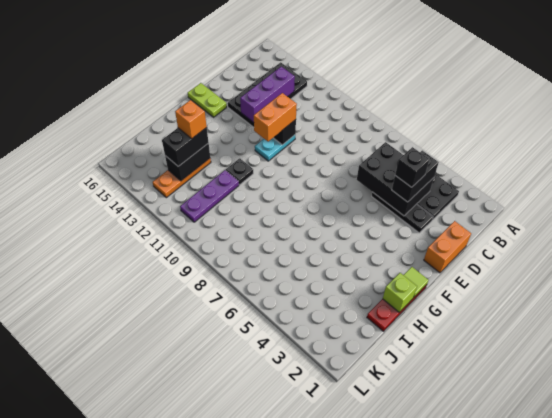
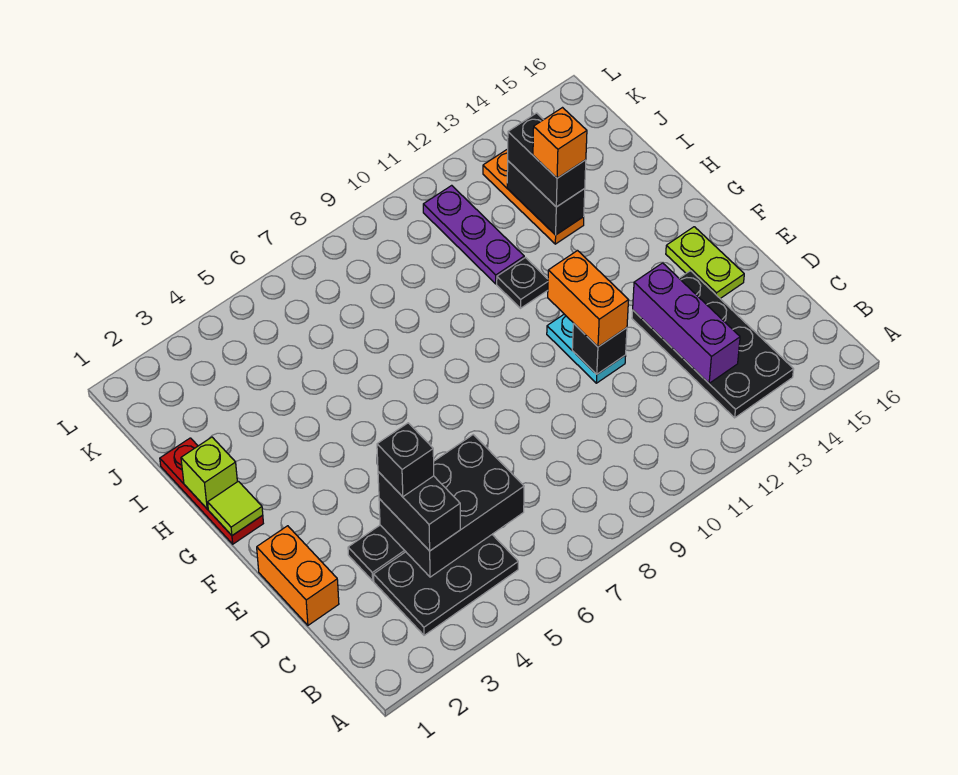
lime 1x2 plate [188,83,227,117] -> lime 1x2 plate turned to [666,227,744,298]

